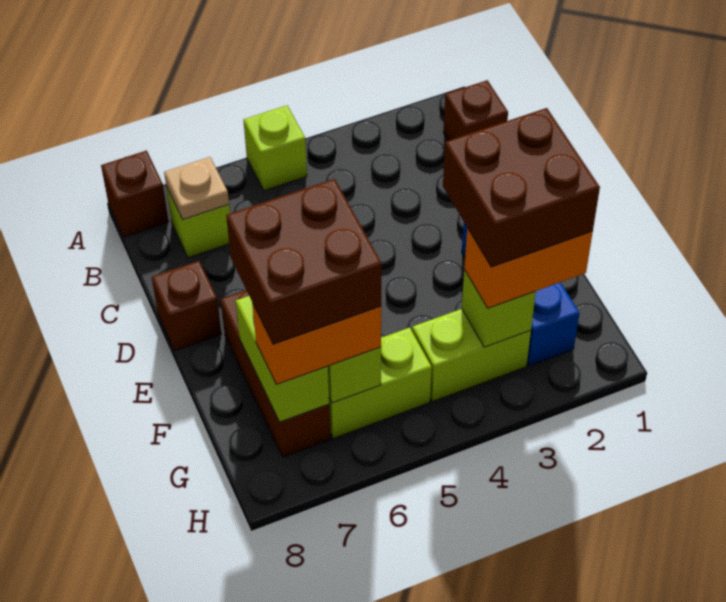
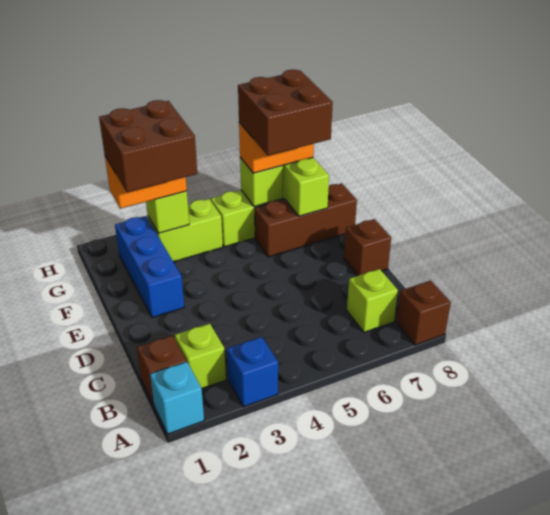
none -> cyan 1x1 brick [150,362,204,434]
none -> blue 1x1 brick [227,337,278,407]
lime 1x1 brick [243,106,307,191] -> lime 1x1 brick moved to [175,324,226,388]
tan 1x1 plate [164,157,229,220] -> none
brown 1x3 brick [221,290,331,457] -> brown 1x3 brick turned to [255,183,357,257]

